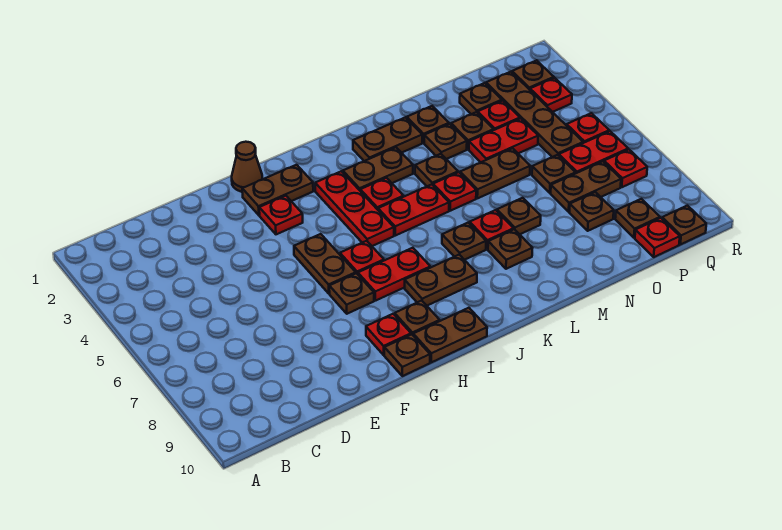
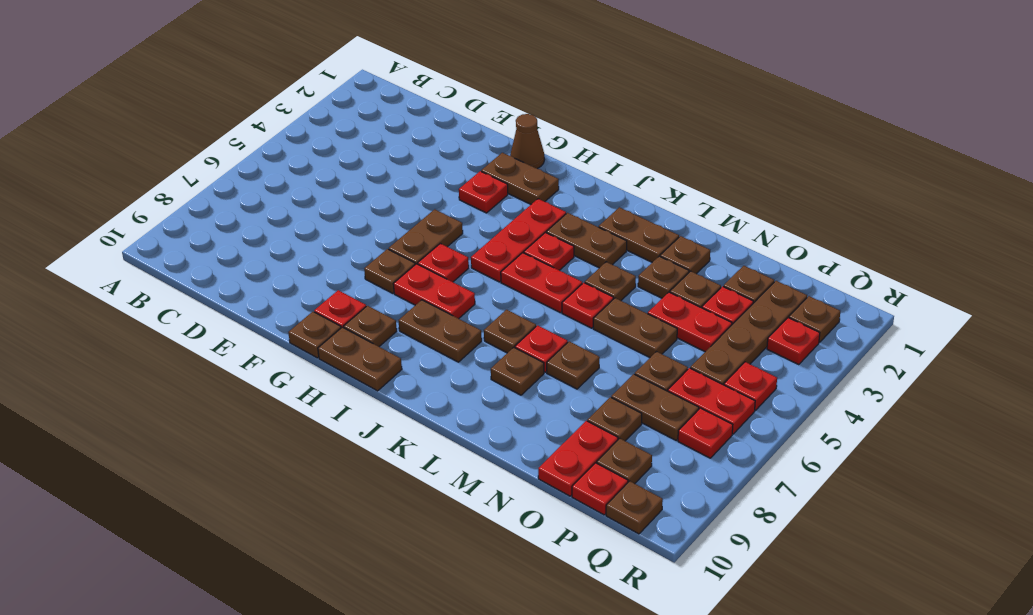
none -> red 1x2 plate [538,421,618,496]

